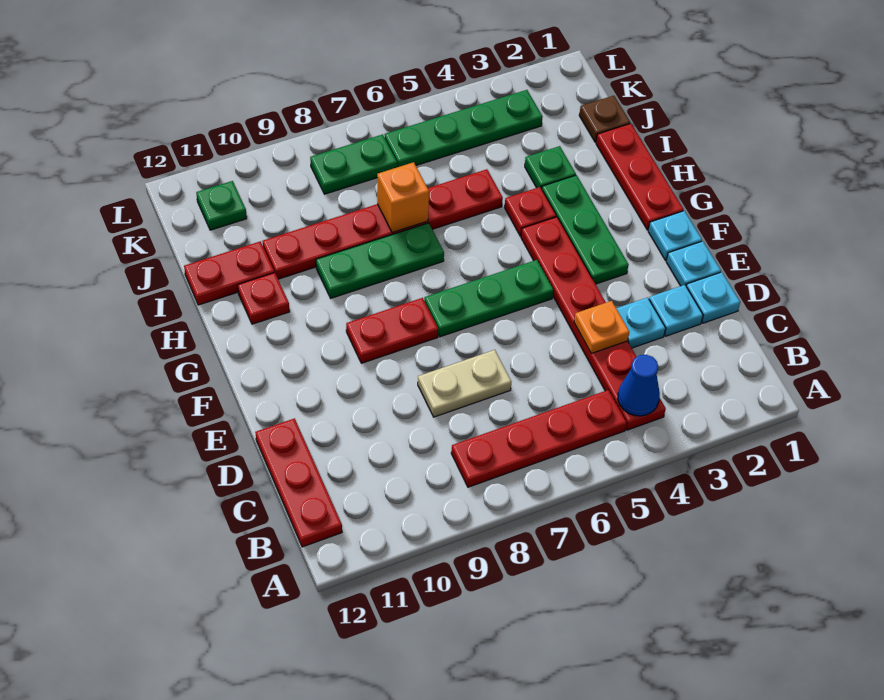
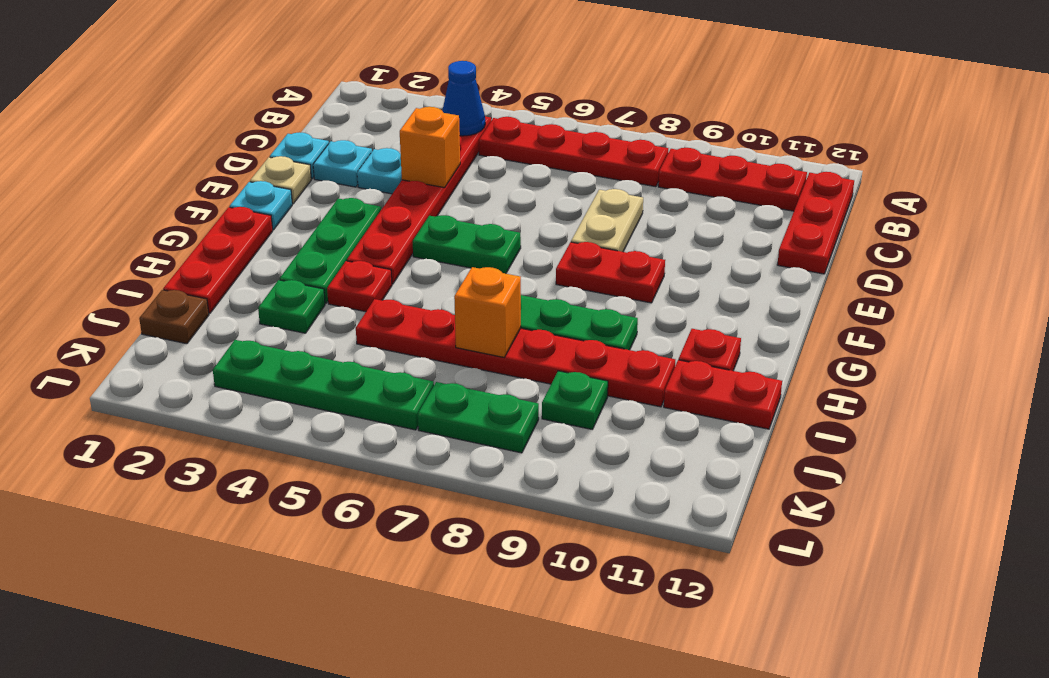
none -> red 1x3 plate [658,148,807,211]
orange 1x1 plate [574,301,629,353] -> orange 1x1 brick [400,107,460,188]
tan 1x2 plate [418,350,511,417] -> tan 1x2 plate turned to [571,189,643,252]
cyan 1x1 plate [666,241,721,286] -> tan 1x1 plate [250,156,311,204]
green 1x3 plate [424,260,554,337] -> green 1x2 plate [413,215,521,274]
green 1x1 plate [196,181,247,230] -> green 1x1 plate moved to [542,371,608,429]

